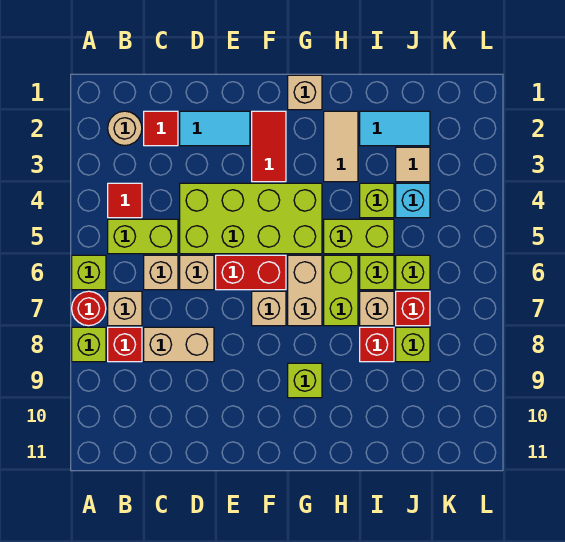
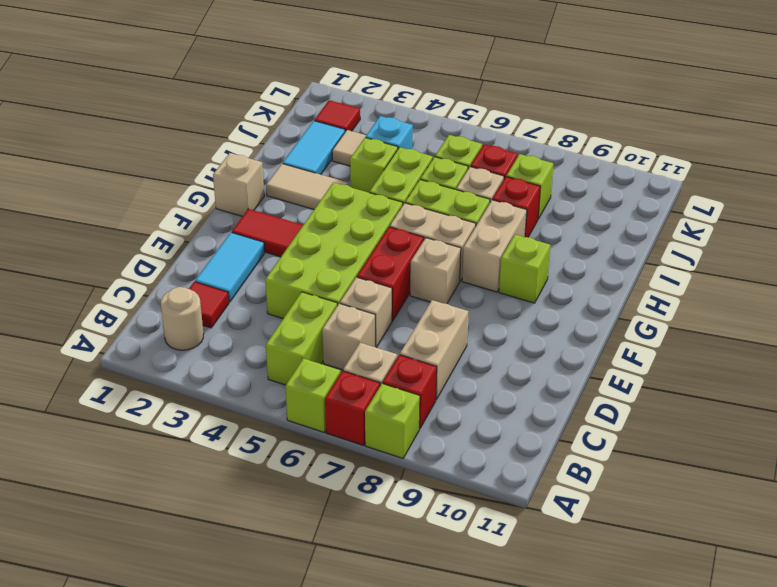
red 1x1 round brick [72,291,106,326] -> red 1x1 brick [325,371,380,445]
red 1x1 tile [108,183,142,218] -> red 1x1 tile moved to [314,100,360,131]
none -> tan 1x2 brick [462,200,527,292]

